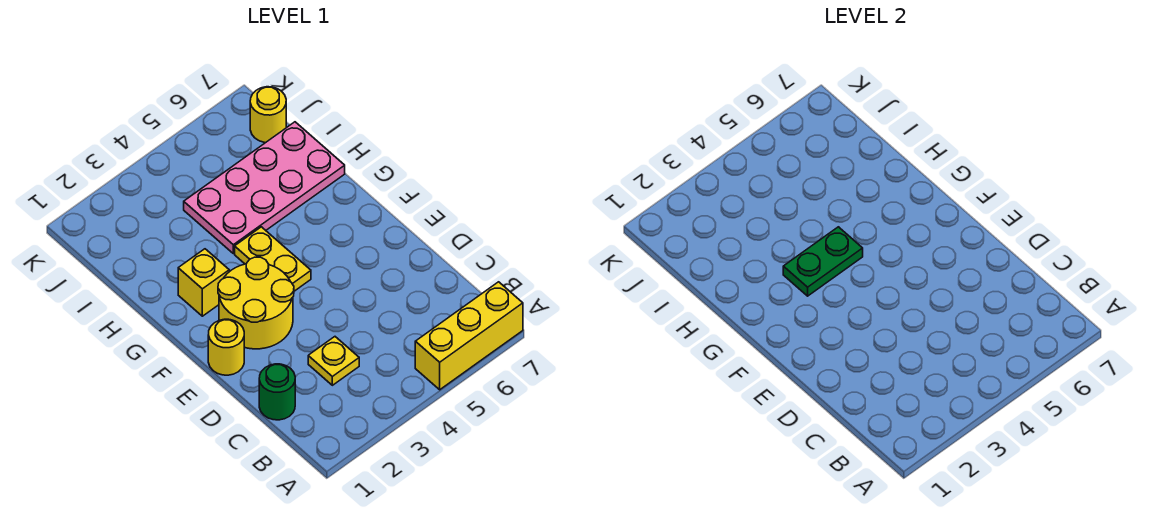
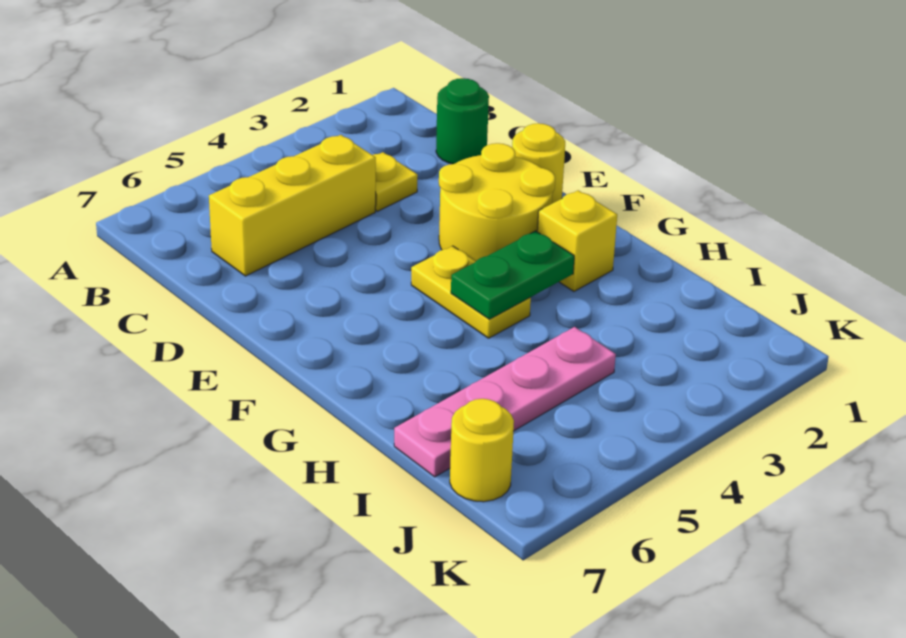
yellow 1x3 brick [415,282,523,390] -> yellow 1x3 brick moved to [209,135,376,276]
pink 2x4 plate [184,122,345,254] -> pink 1x4 plate [394,327,616,477]

